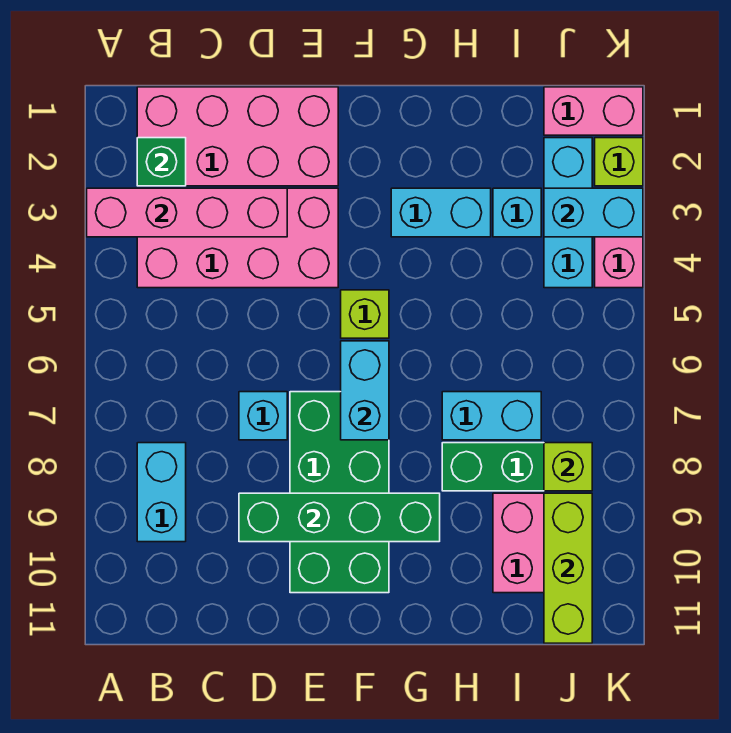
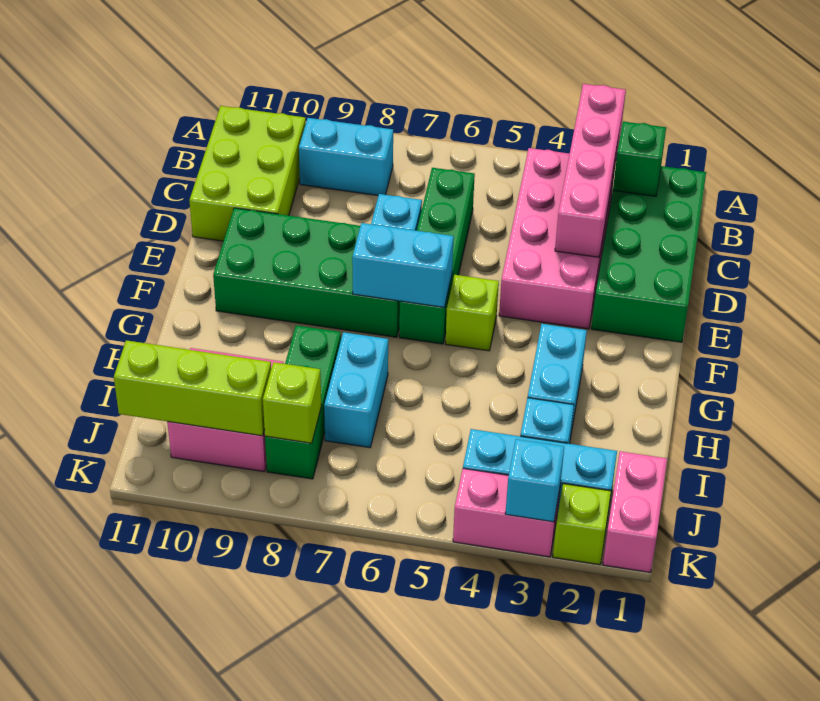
pink 2x4 brick [137,87,338,186] -> green 2x4 brick [591,166,706,342]
none -> lime 2x3 brick [189,106,306,241]
green 1x4 brick [239,493,440,542] -> green 1x4 brick moved to [399,168,475,344]
cyan 1x2 brick [544,188,643,237] -> cyan 1x1 brick [505,439,564,522]

